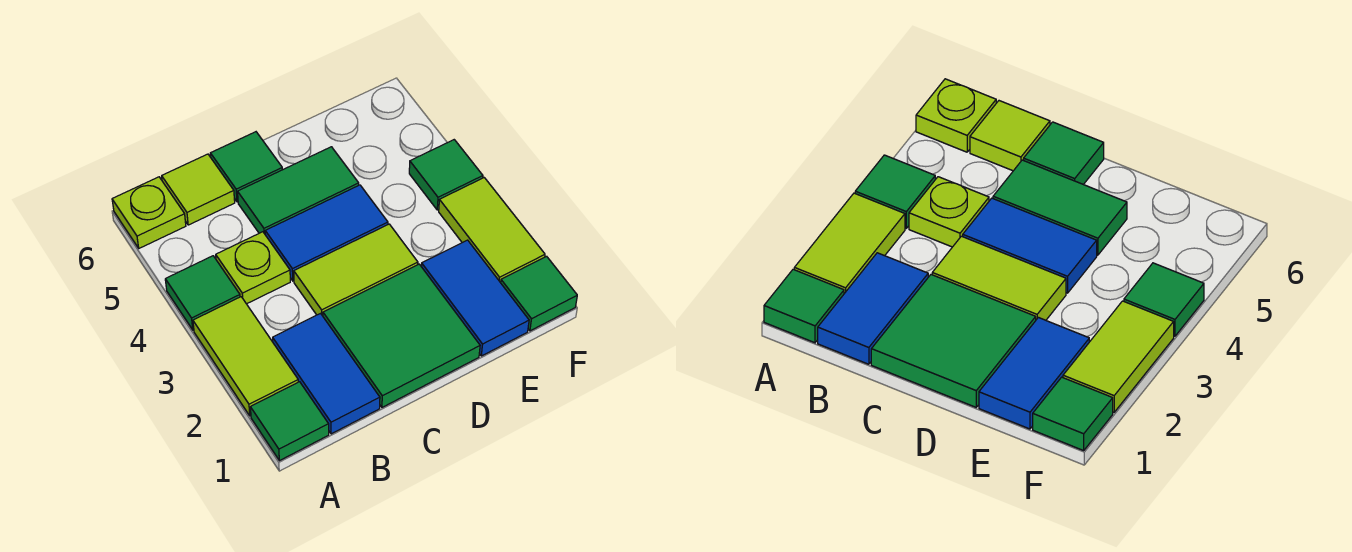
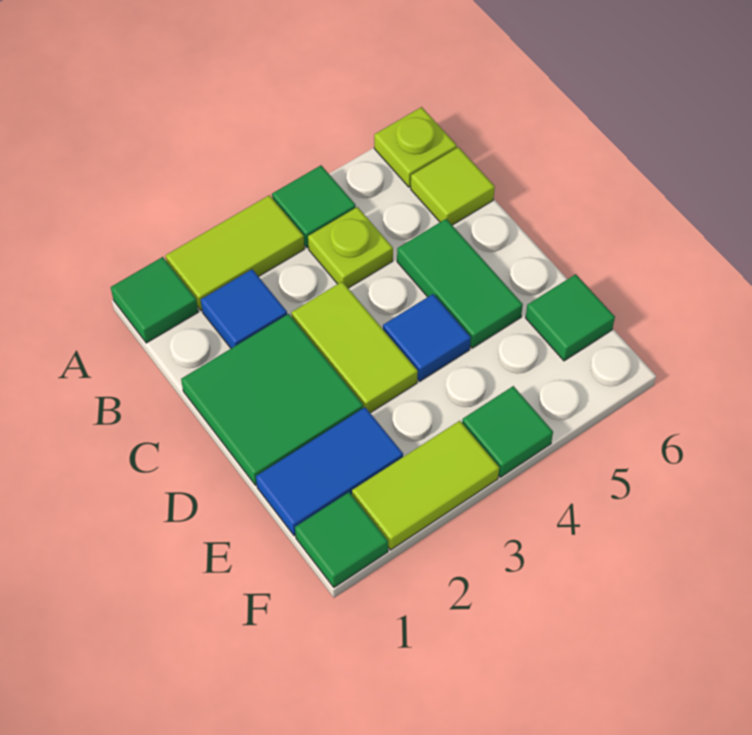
blue 1x2 tile [273,314,380,434] -> blue 1x1 tile [201,269,287,348]
blue 1x2 tile [265,185,388,281] -> blue 1x1 tile [383,294,471,381]
green 1x1 tile [210,132,282,202] -> green 1x1 tile moved to [526,274,615,361]

